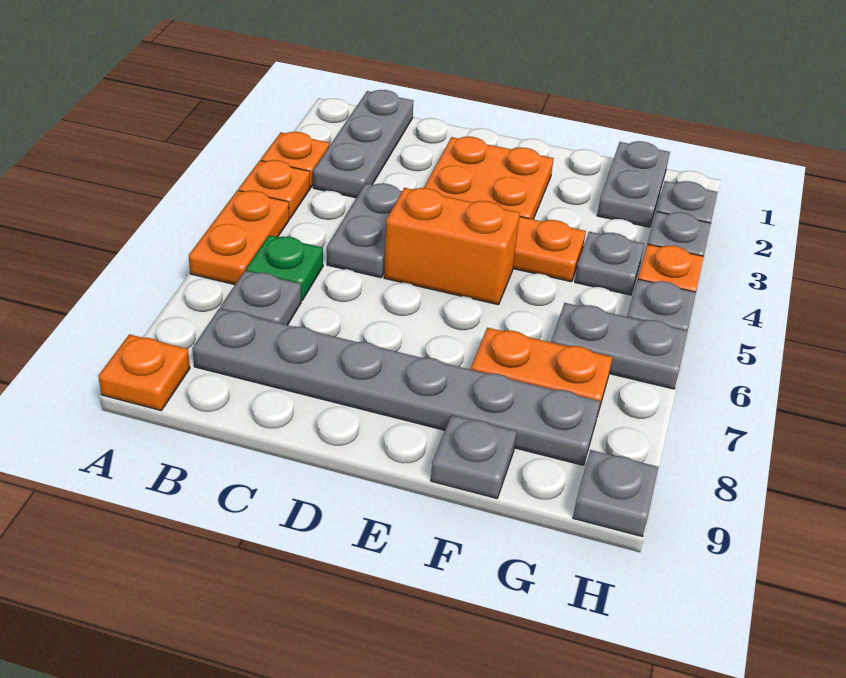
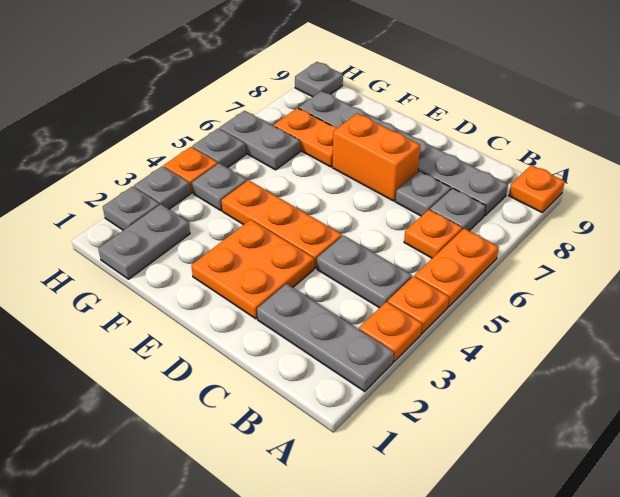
grey 1x3 plate [313,90,414,198] -> grey 1x3 plate turned to [257,284,394,391]
green 1x1 plate [246,235,323,301] -> orange 1x1 plate [404,210,462,258]
grey 1x2 plate [327,183,402,278] -> grey 1x2 plate turned to [317,235,412,308]
orange 1x2 brick [384,188,520,305] -> orange 1x2 brick moved to [332,113,420,201]
grey 1x1 plate [431,415,517,498] -> grey 1x1 plate moved to [395,171,451,216]

